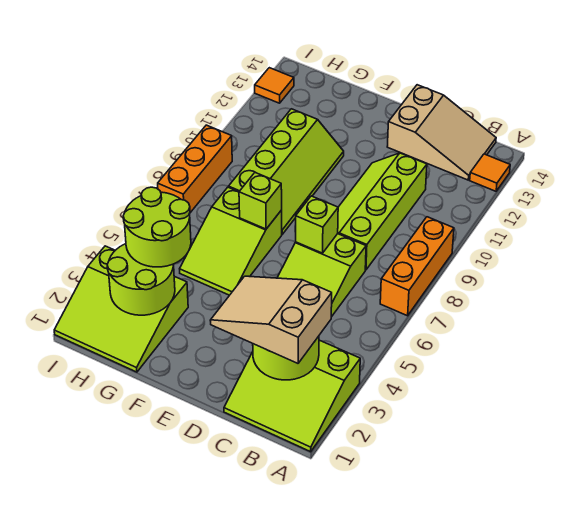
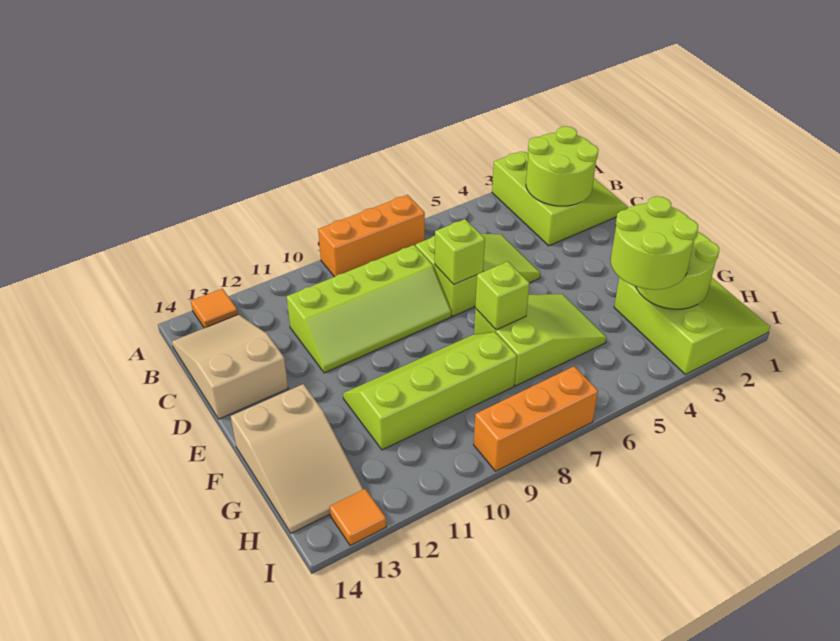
tan 2x3 slope [210,276,332,363] -> tan 2x3 slope moved to [231,384,363,533]

